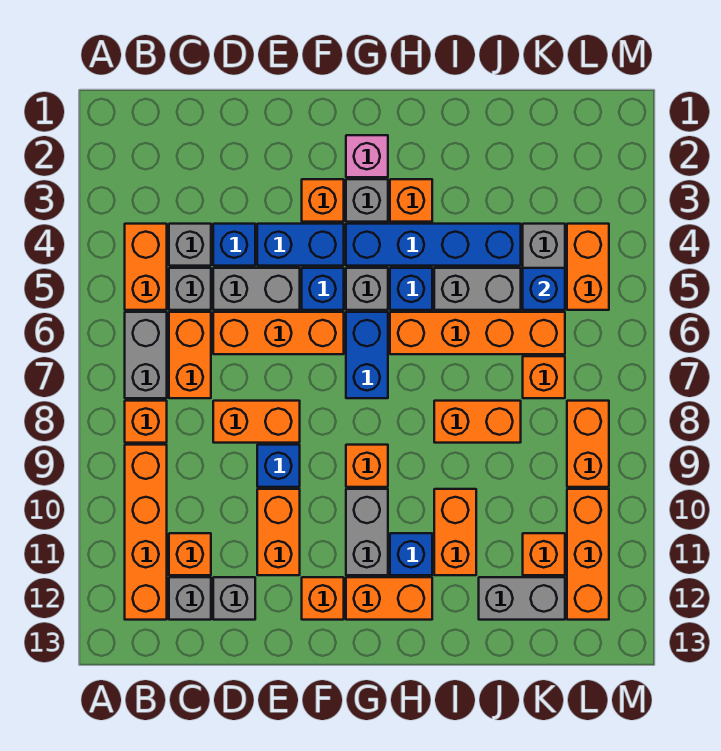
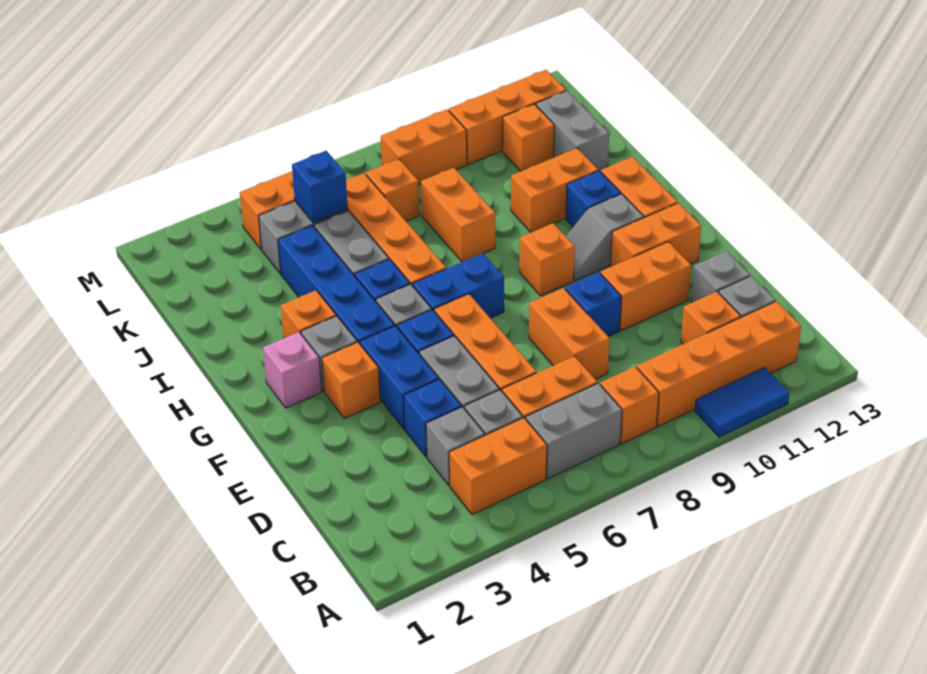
none -> blue 1x2 tile [695,367,789,437]
orange 1x1 brick [302,577,344,620] -> orange 1x2 brick [610,203,701,267]
grey 1x2 brick [346,489,388,575] -> grey 1x2 slope [566,194,644,281]

